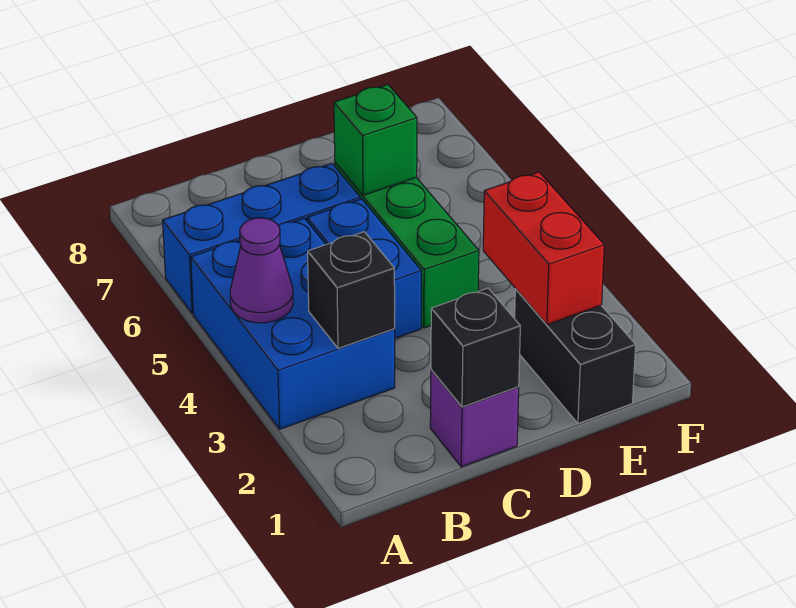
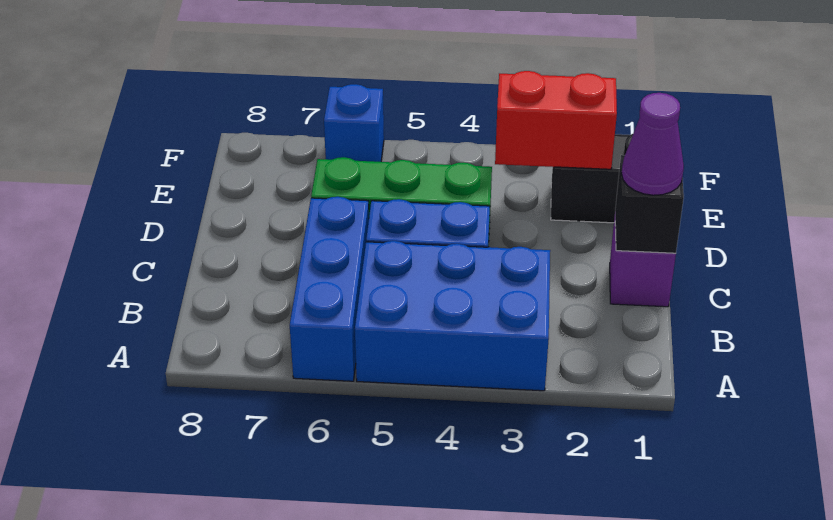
purple 1x1 cone [230,218,293,323] -> purple 1x1 cone moved to [622,93,684,195]
black 1x1 brick [308,232,395,348] -> none
green 1x1 brick [334,85,417,195] -> none
none -> blue 1x1 brick [324,84,384,162]

